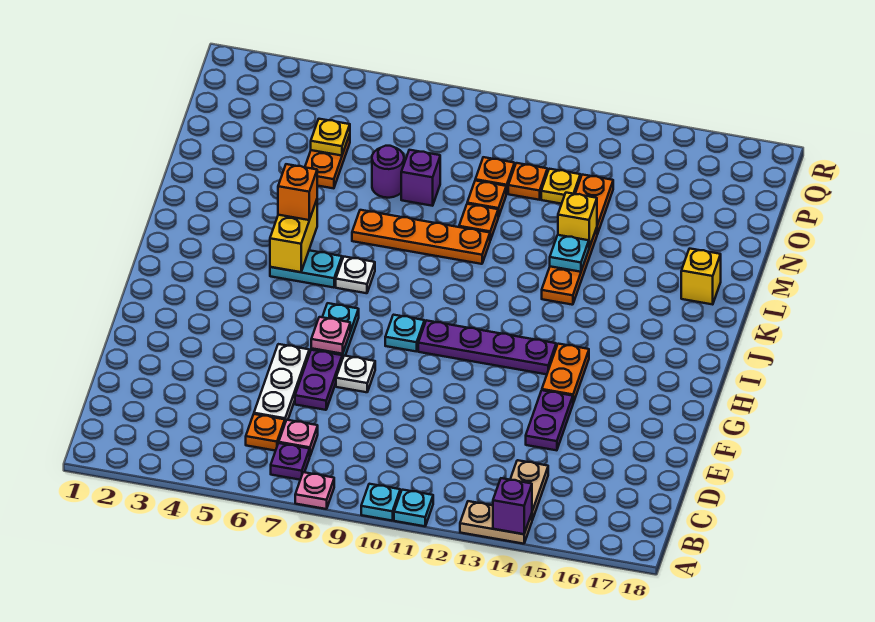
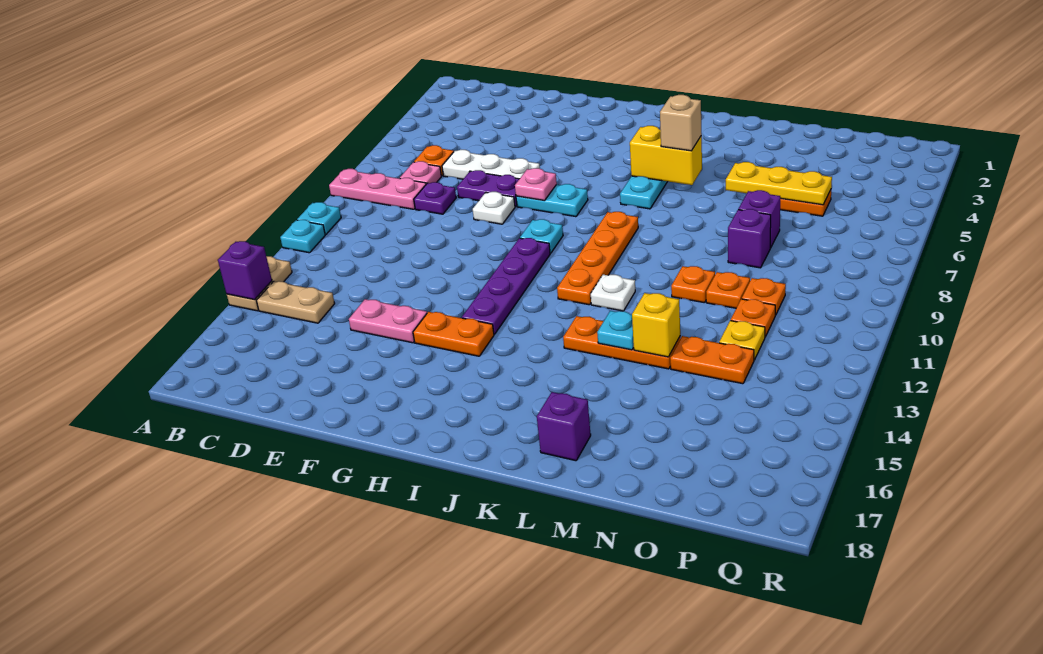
pink 1x1 plate [295,472,334,509] -> pink 1x3 plate [329,169,426,209]
purple 1x1 plate [271,443,310,480] -> purple 1x1 plate moved to [414,182,456,214]
purple 1x2 plate [526,390,573,450] -> pink 1x2 plate [349,299,427,343]
white 1x1 plate [336,257,375,293] -> white 1x1 plate moved to [591,275,635,311]
orange 1x1 brick [278,164,317,220] -> tan 1x1 brick [660,95,702,151]
orange 1x4 plate [352,210,490,264] -> orange 1x4 plate moved to [557,212,638,305]
yellow 1x1 brick [681,249,721,304] -> purple 1x1 brick [537,392,591,461]
purple 1x1 round brick [372,146,404,198] -> purple 1x1 brick [738,190,780,248]
yellow 1x1 plate [311,119,350,156] -> yellow 1x3 plate [726,162,832,205]

